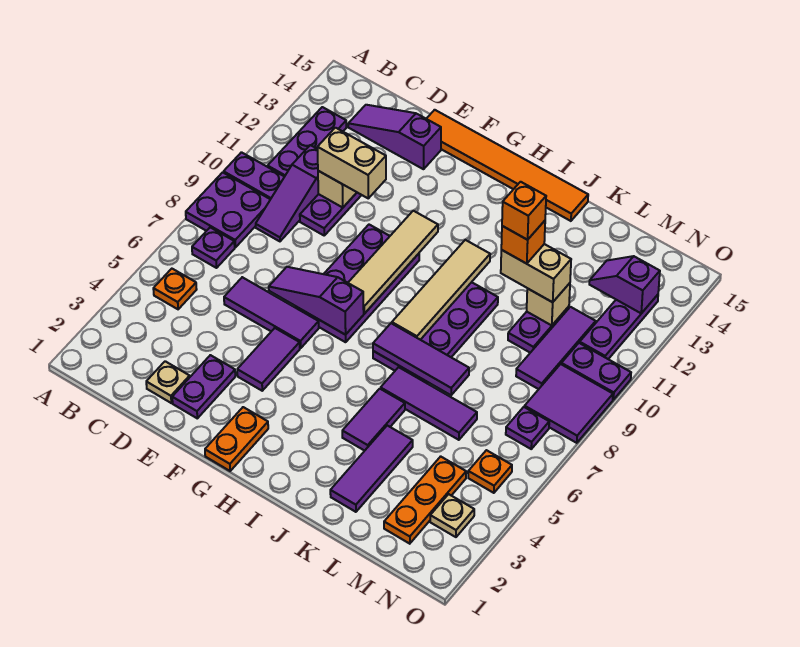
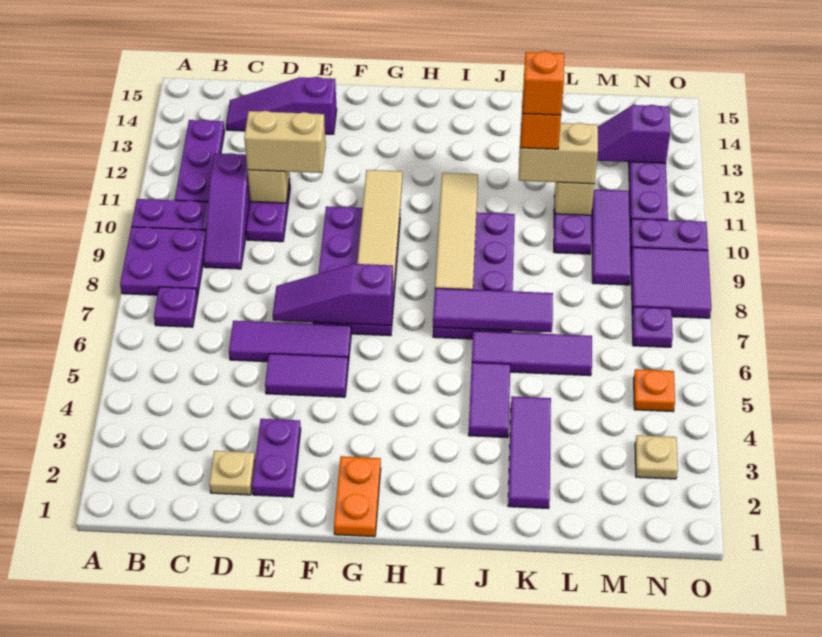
orange 1x1 plate [153,269,197,309] -> none
orange 1x6 tile [427,110,588,221] -> none
purple 1x2 tile [237,328,300,391] -> purple 1x2 tile turned to [265,354,348,397]
orange 1x3 plate [384,456,466,544] -> none

